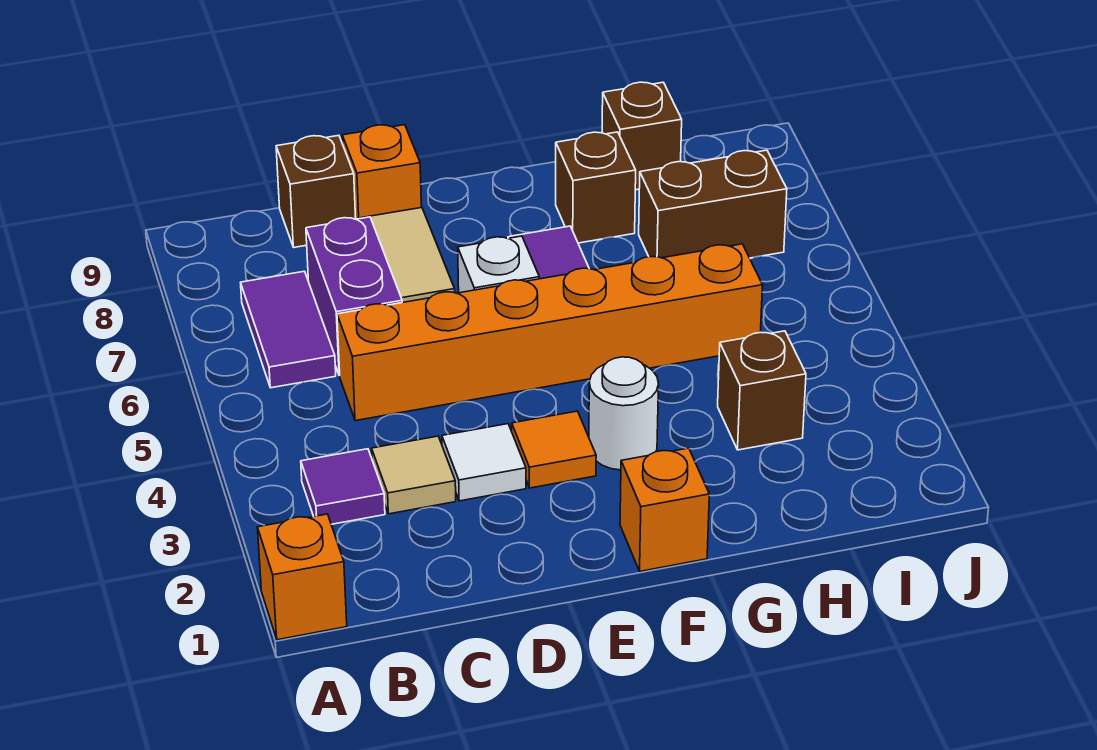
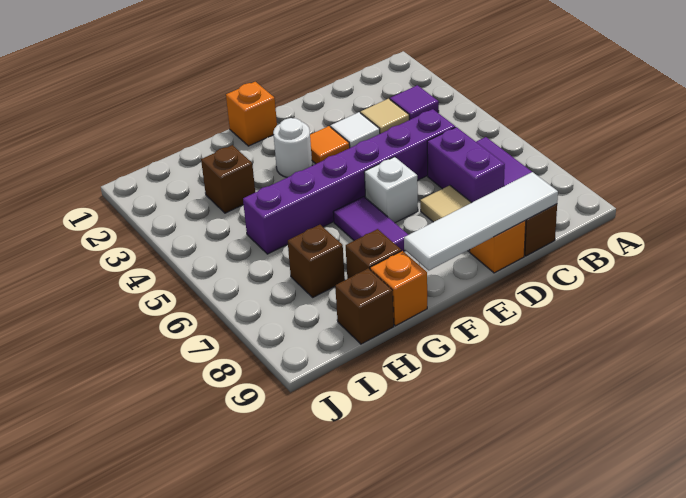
orange 1x1 brick [257,514,347,640] -> orange 1x1 brick moved to [370,251,427,326]
orange 1x6 brick [337,244,763,421] -> purple 1x6 brick [243,109,455,254]
none -> white 1x4 tile [404,172,558,270]
brown 1x2 brick [639,150,787,258] -> brown 1x1 brick [288,225,345,297]

